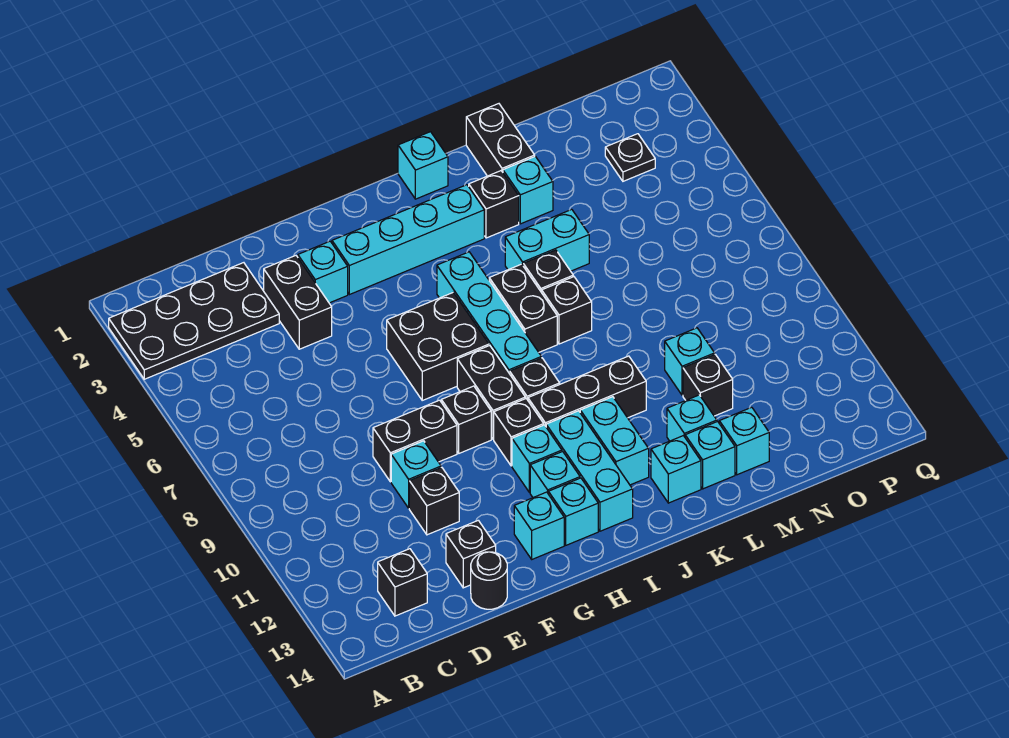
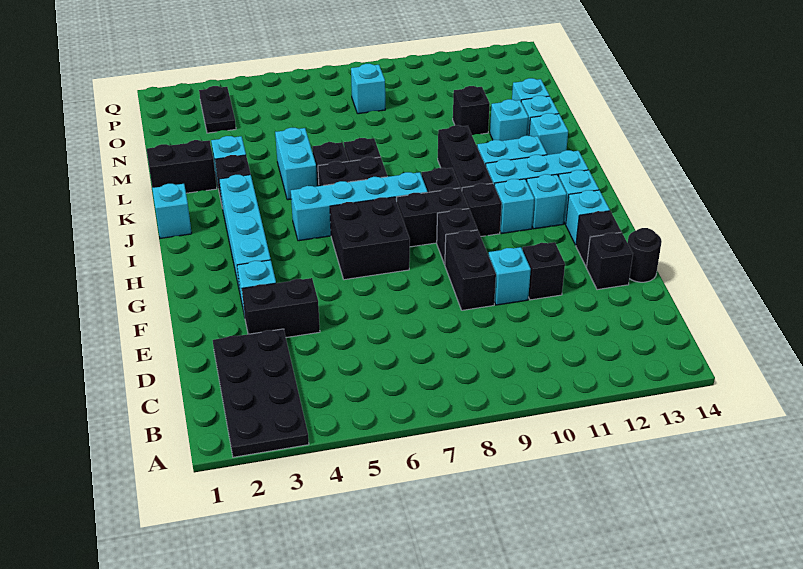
black 1x1 brick [378,549,427,616] -> black 1x1 brick moved to [576,211,621,267]
cyan 1x1 brick [665,328,715,395] -> cyan 1x1 brick moved to [351,64,385,114]
black 1x1 plate [605,134,655,181] -> black 1x2 plate [199,86,236,133]

